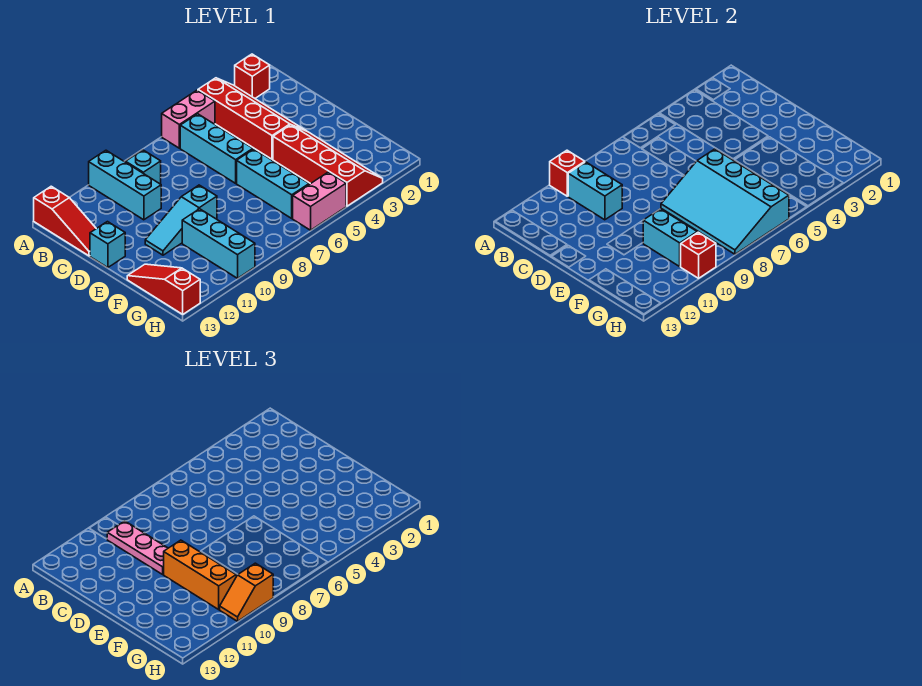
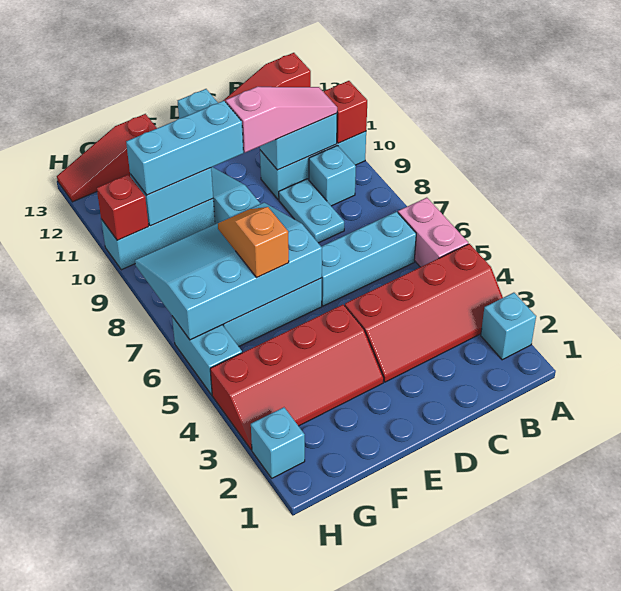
red 1x1 brick [235,54,270,98] -> cyan 1x1 brick [481,293,536,360]
pink 1x3 plate [107,521,168,574] -> pink 1x3 slope [226,87,337,153]
none -> cyan 1x2 plate [279,179,344,243]
orange 1x3 brick [164,540,236,610] -> cyan 1x3 brick [126,101,243,195]
red 1x3 slope [127,264,200,314] -> red 1x3 slope turned to [57,114,157,202]
none -> cyan 1x1 brick [251,407,305,478]
pink 1x2 brick [293,172,346,230] -> cyan 1x2 brick [172,316,242,395]
orange 1x2 slope [220,563,273,621] -> orange 1x2 slope moved to [218,207,289,278]

